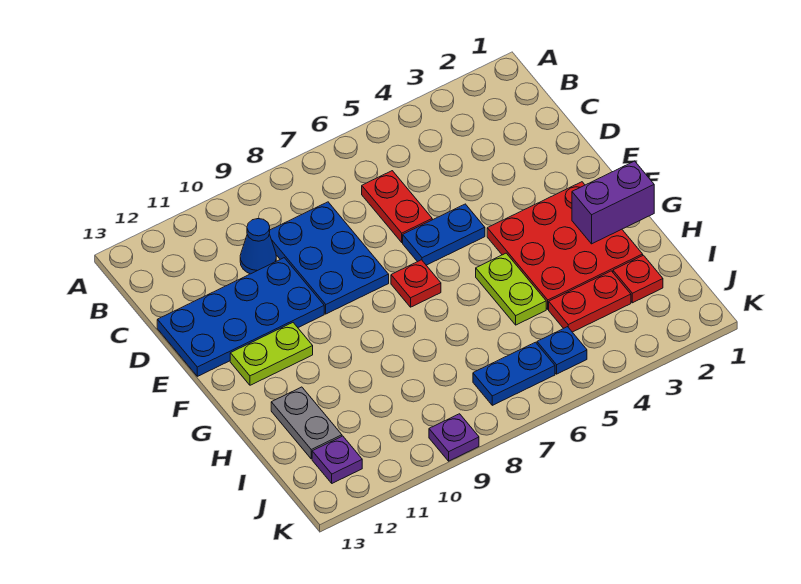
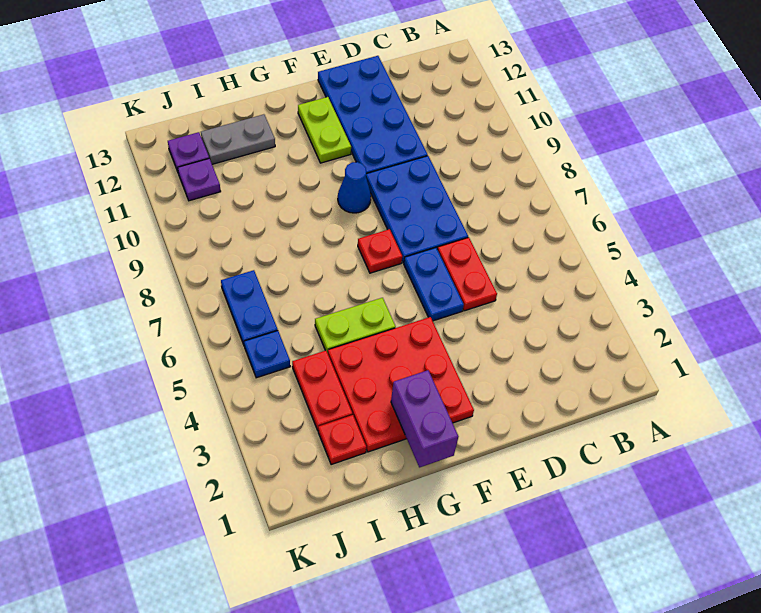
red 1x2 plate [362,171,432,242] -> red 1x2 plate turned to [437,237,497,311]
blue 2x3 plate [269,202,389,314] -> blue 2x3 plate turned to [366,156,468,263]
blue 1x1 cone [240,219,276,274] -> blue 1x1 cone moved to [338,162,371,213]
purple 1x1 plate [429,414,479,461] -> purple 1x1 plate moved to [178,158,221,201]

